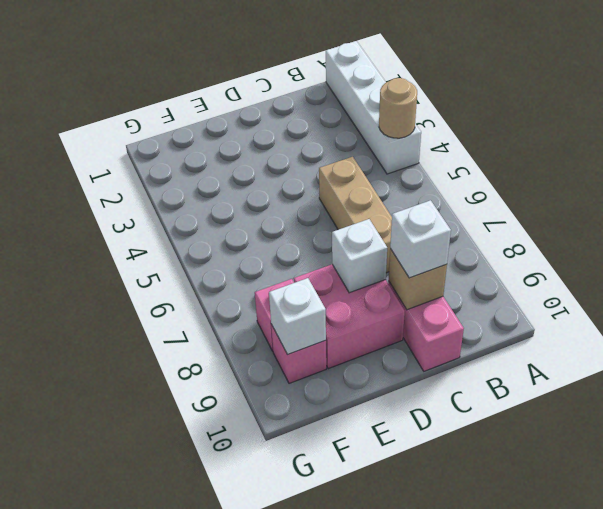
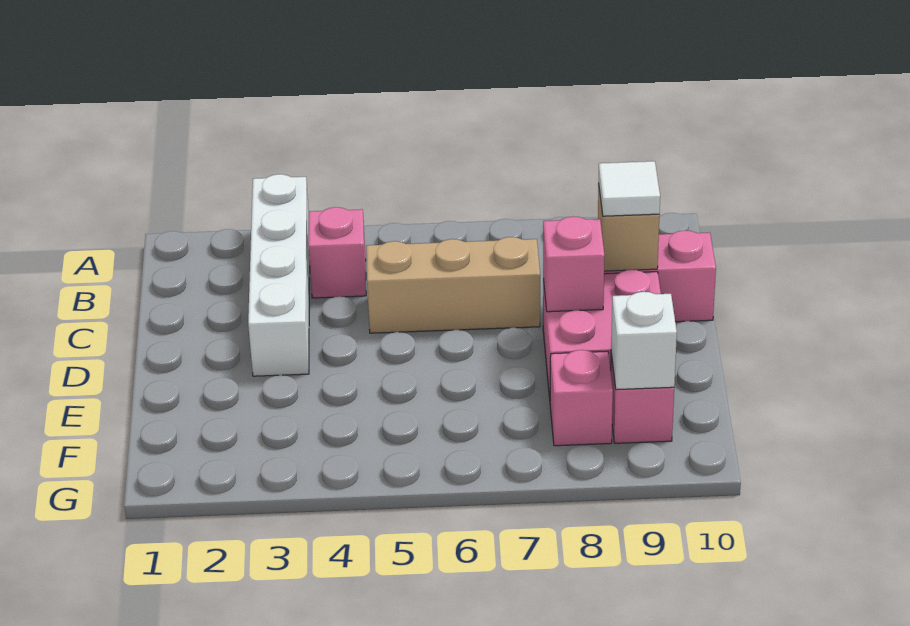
white 1x4 brick [326,41,421,174] -> white 1x4 brick turned to [248,174,310,376]
tan 1x1 round brick [379,78,417,138] -> none
none -> pink 1x1 brick [308,207,366,298]
white 1x1 brick [390,200,451,278] -> white 1x1 tile [599,161,660,216]
white 1x1 brick [332,219,387,293] -> pink 1x1 brick [543,216,605,312]

